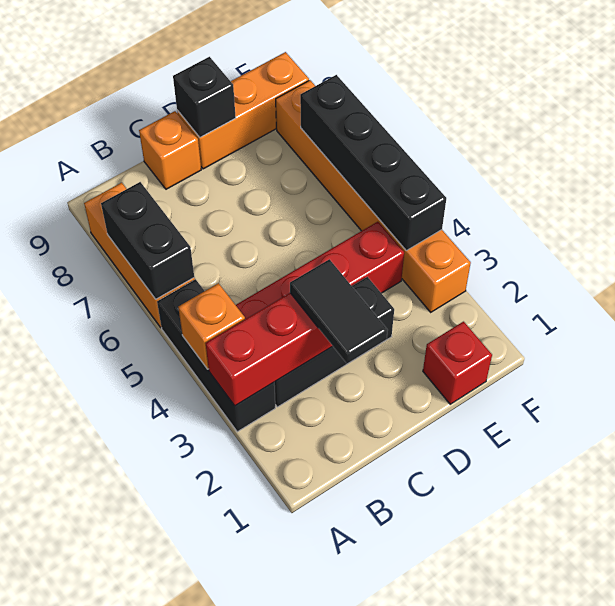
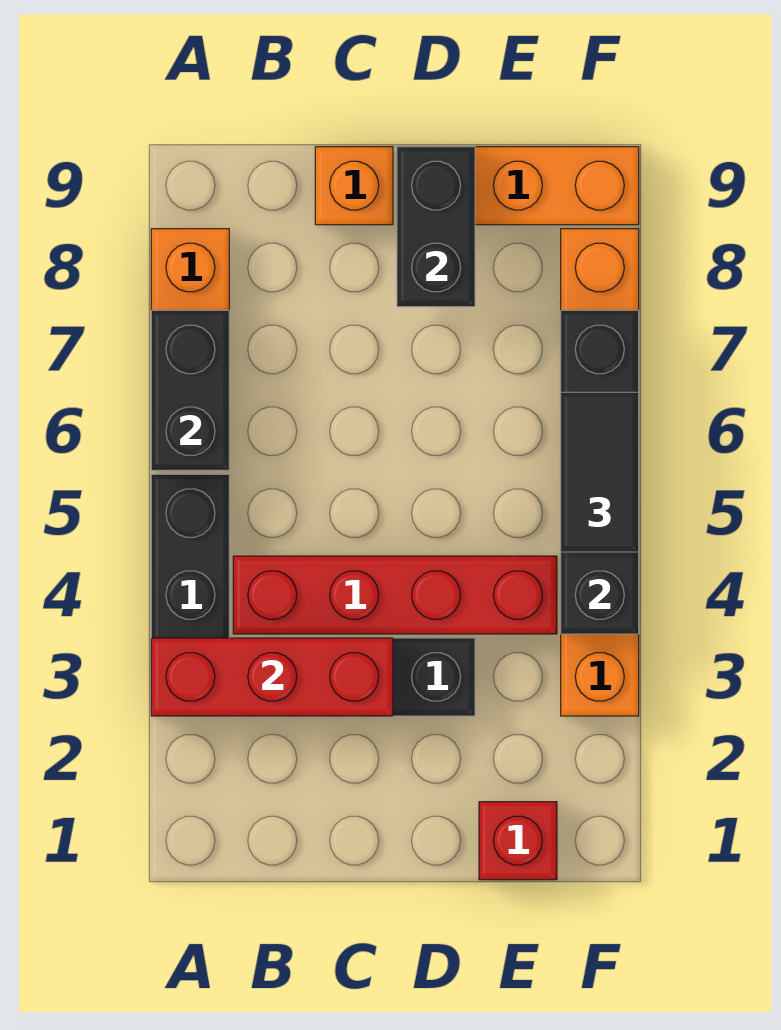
orange 1x1 brick [178,283,245,369] -> none
black 1x2 tile [290,259,388,364] -> black 1x2 tile moved to [561,392,639,552]
black 1x1 brick [173,57,236,137] -> black 1x2 brick [397,147,475,307]

